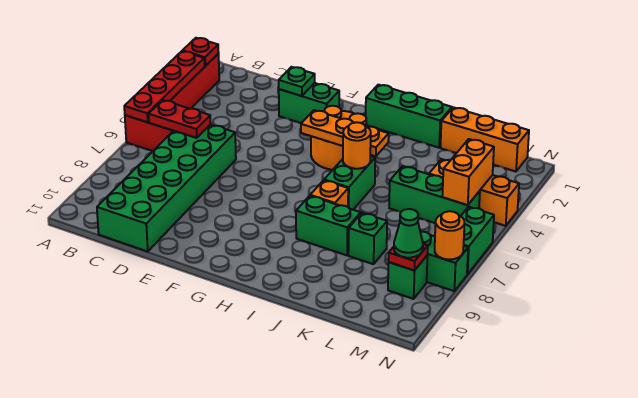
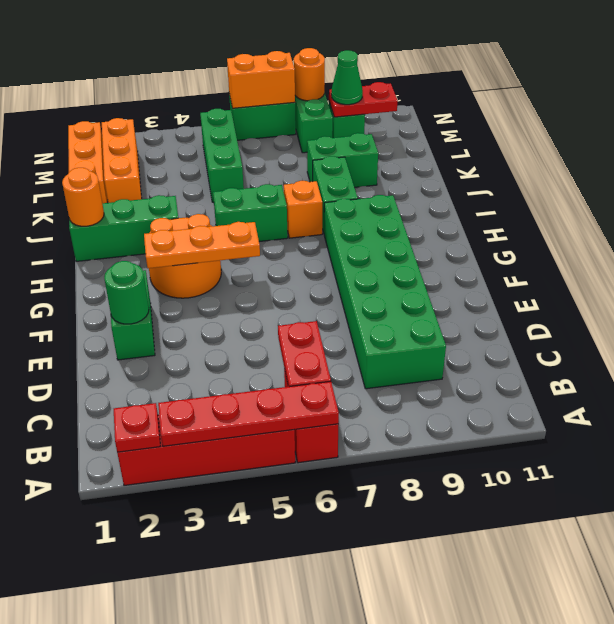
green 2x6 brick [97,124,236,251] -> green 2x6 brick turned to [324,195,446,389]
green 1x1 plate [279,67,315,96] -> green 1x1 round brick [104,261,149,324]
orange 1x3 plate [301,110,389,156] -> orange 1x3 plate turned to [144,222,260,268]
green 1x3 brick [366,85,452,148] -> green 1x3 brick turned to [69,195,178,261]
orange 1x1 round brick [343,122,371,169] -> orange 1x1 round brick moved to [62,168,104,226]
green 1x1 brick [348,213,387,264] -> green 1x2 brick [307,133,378,187]
orange 1x3 brick [429,159,519,226] -> orange 1x3 brick moved to [102,118,142,203]
orange 1x2 brick [442,139,494,205] -> orange 1x2 brick moved to [227,51,295,108]
red 1x1 plate [389,244,428,271] -> red 1x2 plate [329,82,398,117]

